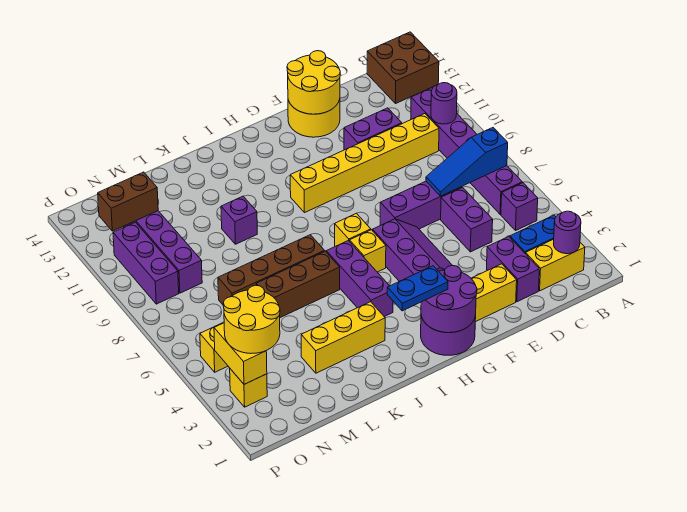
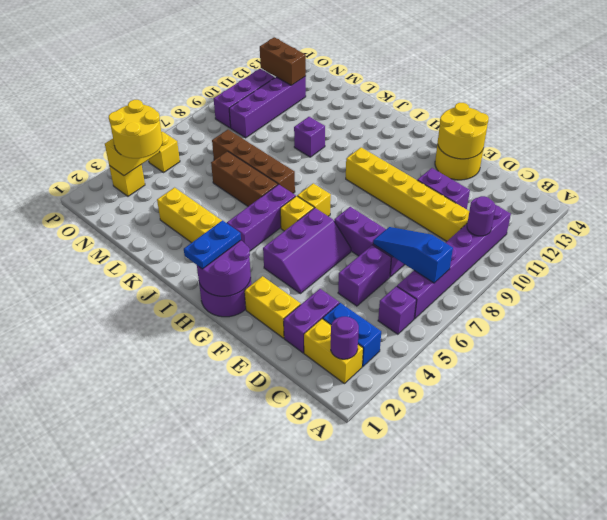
brown 2x2 brick [367,32,439,104] -> none
blue 1x2 plate [387,266,448,311] -> blue 1x2 plate turned to [184,221,241,269]

